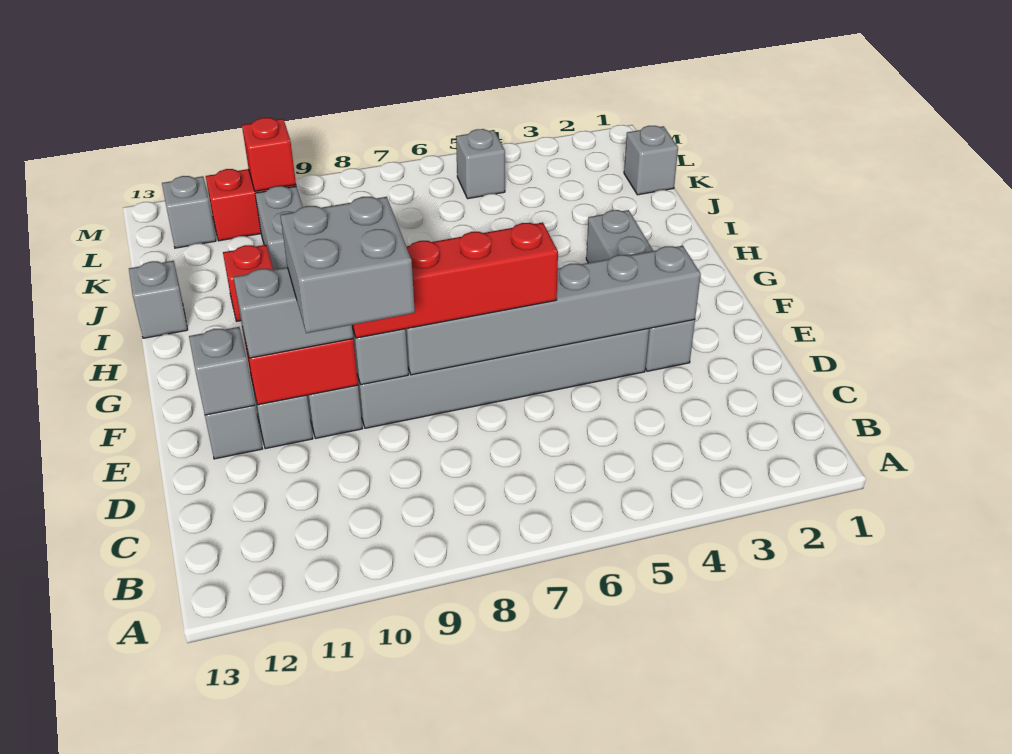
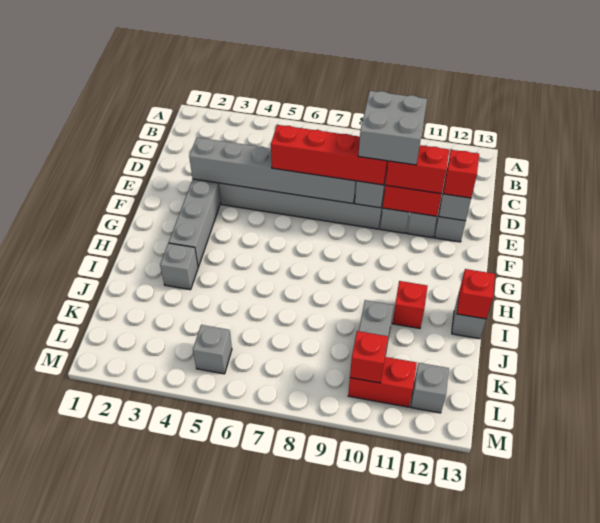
grey 1x2 brick [234,267,353,358] -> red 1x2 brick [385,145,449,194]
none -> red 1x1 brick [443,150,479,198]
none -> red 1x1 brick [457,269,495,319]
grey 1x1 brick [624,126,678,195] -> grey 1x1 brick moved to [160,243,198,290]

